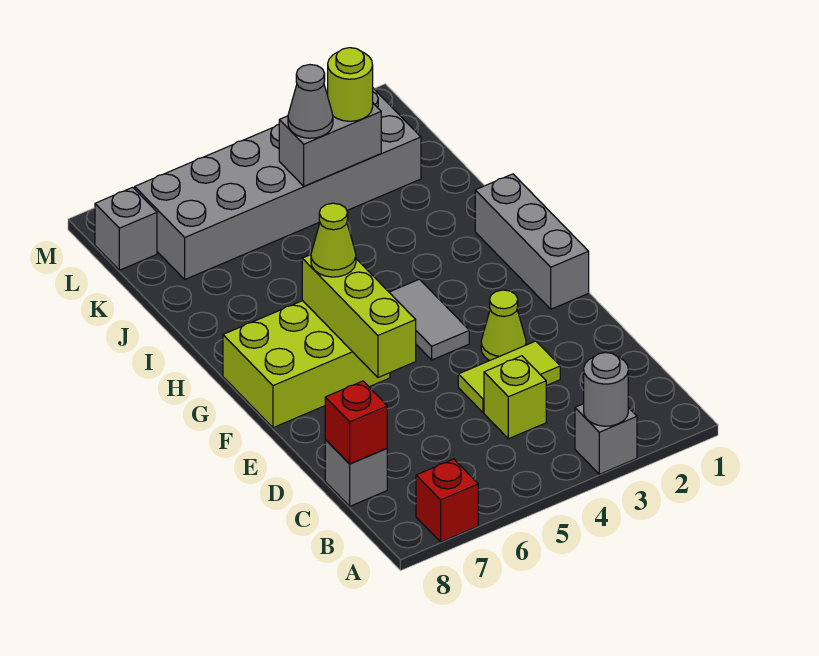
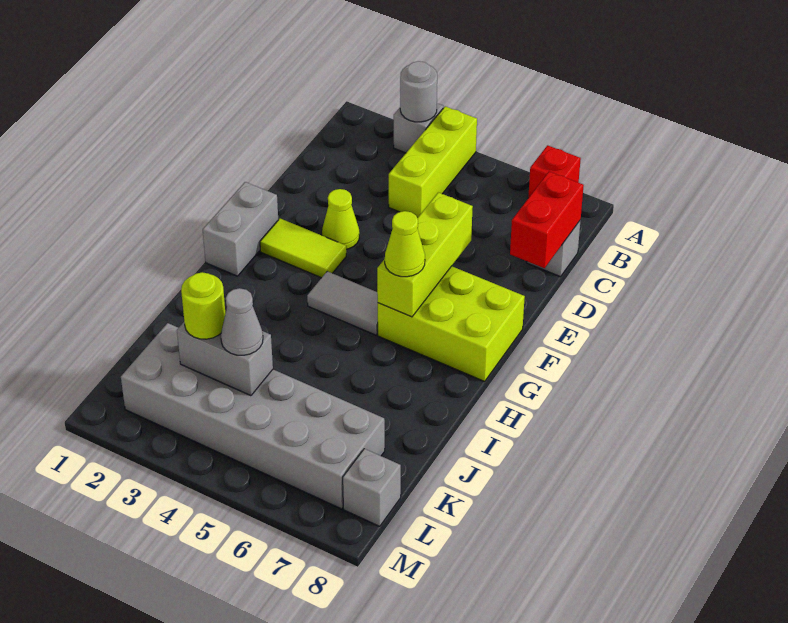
lime 1x1 brick [484,356,546,439] -> lime 1x3 brick [389,106,477,218]
red 1x1 brick [325,381,387,464] -> red 1x2 brick [510,172,584,268]
lime 1x2 tile [458,341,560,412] -> lime 1x2 tile moved to [260,218,346,278]
grey 1x3 brick [475,174,589,309] -> grey 1x2 brick [203,182,278,276]
grey 1x2 tile [389,279,469,360] -> grey 1x2 tile turned to [307,271,378,335]

